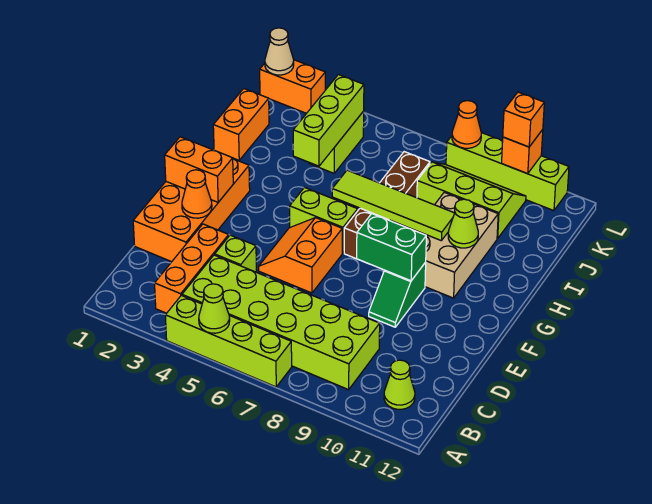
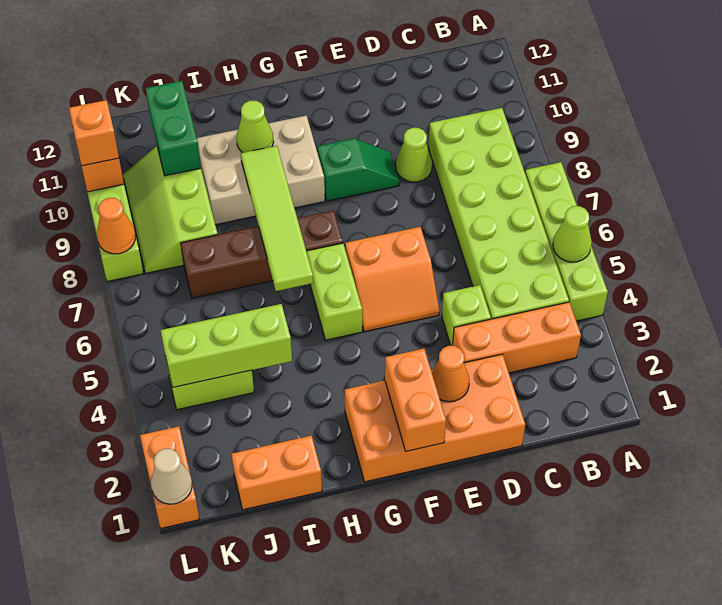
lime 1x1 cone [384,360,415,409] -> lime 1x1 cone moved to [396,128,432,182]
green 1x2 brick [357,214,426,281] -> green 1x2 brick moved to [146,81,201,176]

